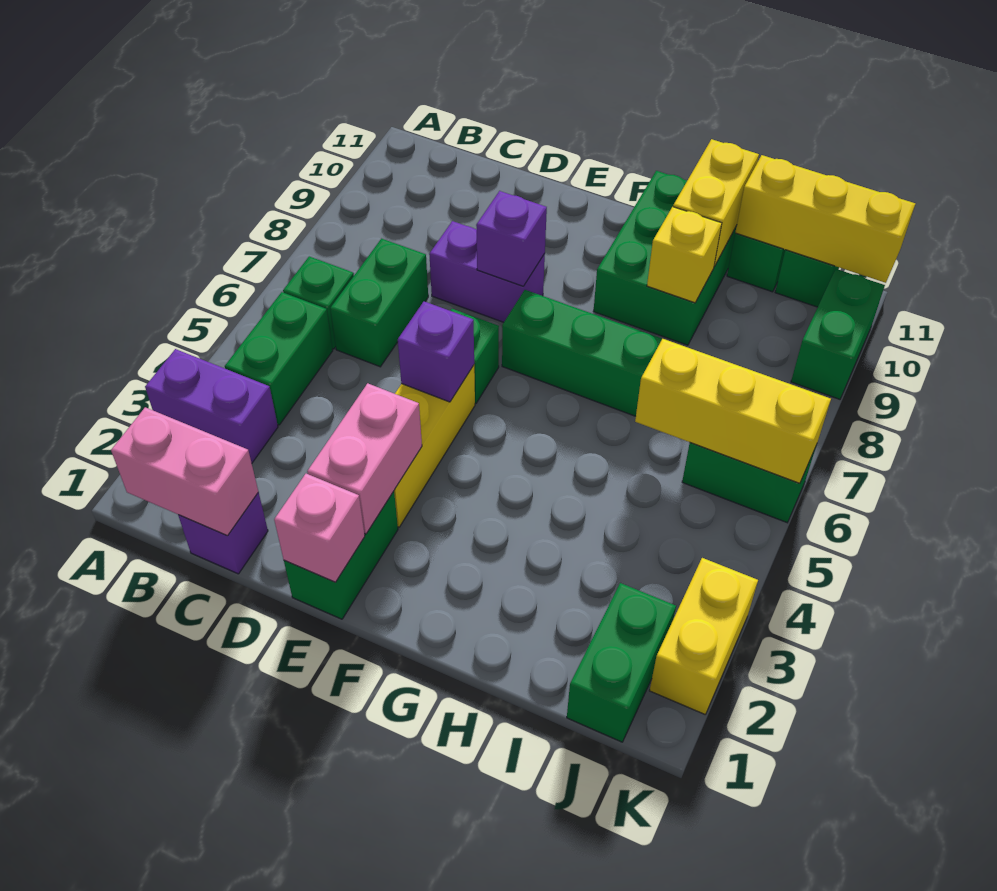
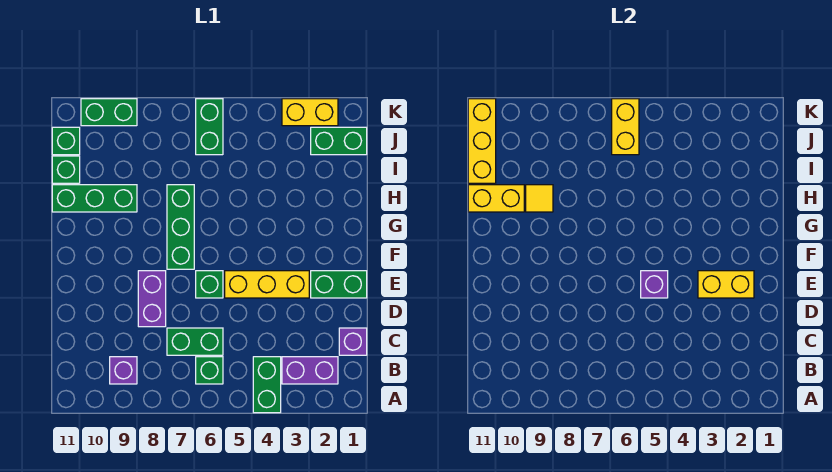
purple 1x2 brick [145,349,278,463] -> purple 1x2 brick turned to [282,357,338,384]
pink 1x2 brick [111,407,258,536] -> none
green 1x2 brick [225,292,333,425] -> green 1x2 brick turned to [253,357,281,413]
pink 1x1 brick [274,474,365,582] -> none
pink 1x2 brick [307,383,422,534] -> yellow 1x2 brick [698,271,754,298]
purple 1x1 brick [476,191,547,286] -> purple 1x1 brick moved to [110,357,137,384]
green 2x3 brick [593,171,737,345] -> green 1x3 brick [52,185,137,212]
yellow 1x1 brick [647,207,722,303] -> yellow 1x1 tile [526,185,553,212]
yellow 1x3 brick [635,339,831,483] -> yellow 1x2 brick [612,99,639,155]

